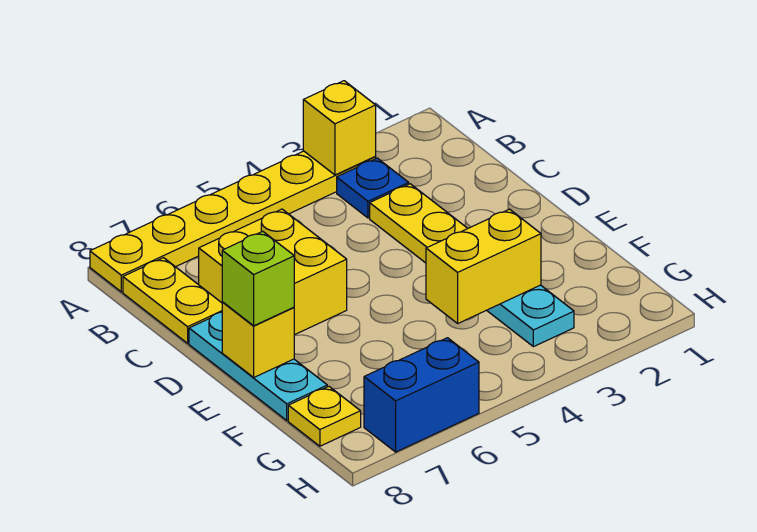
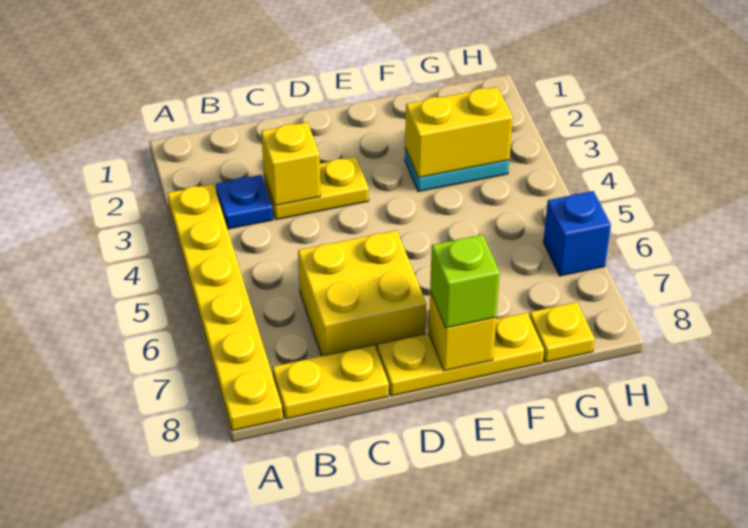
yellow 1x1 brick [303,81,376,175] -> yellow 1x1 brick moved to [261,122,321,206]
cyan 1x3 plate [189,312,327,420] -> yellow 1x3 plate [377,313,544,396]
yellow 1x2 brick [426,209,541,323] -> yellow 1x2 brick turned to [405,87,513,178]
blue 1x2 brick [364,338,479,452] -> blue 1x1 brick [543,191,611,276]

